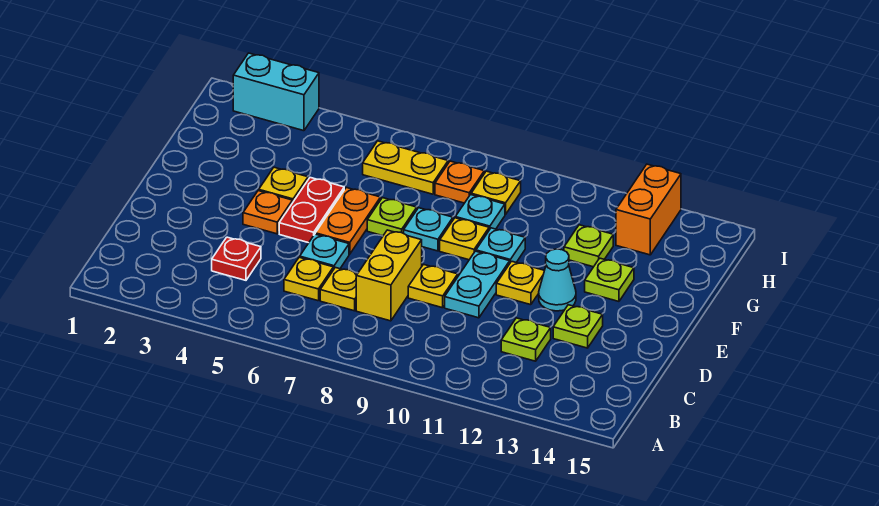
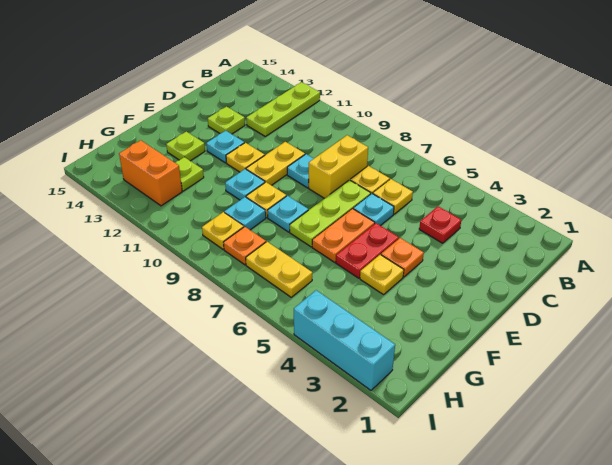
lime 1x1 plate [501,318,551,361] -> lime 1x3 plate [246,82,320,136]
yellow 1x1 plate [408,264,458,308] -> cyan 1x1 plate [287,154,313,188]
cyan 1x2 plate [445,251,510,318] -> yellow 1x2 plate [246,142,305,185]
cyan 1x1 cone [539,249,576,311] -> cyan 1x1 plate [206,131,244,163]
lime 1x1 plate [367,198,417,236] -> lime 1x3 plate [290,180,371,247]
orange 1x2 brick [616,164,681,255] -> orange 1x2 brick turned to [119,140,182,206]
cyan 1x2 brick [233,53,319,131] -> cyan 1x3 brick [294,290,395,390]

